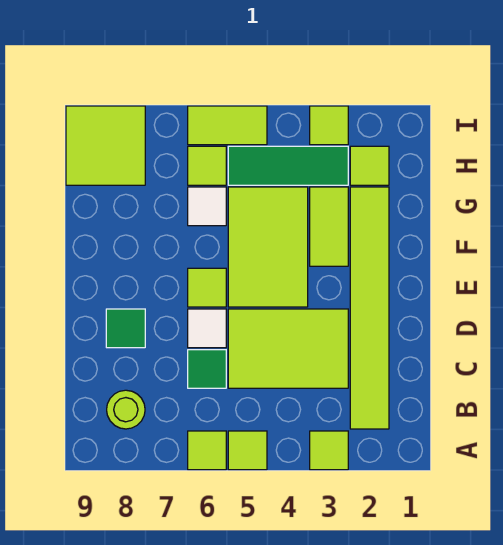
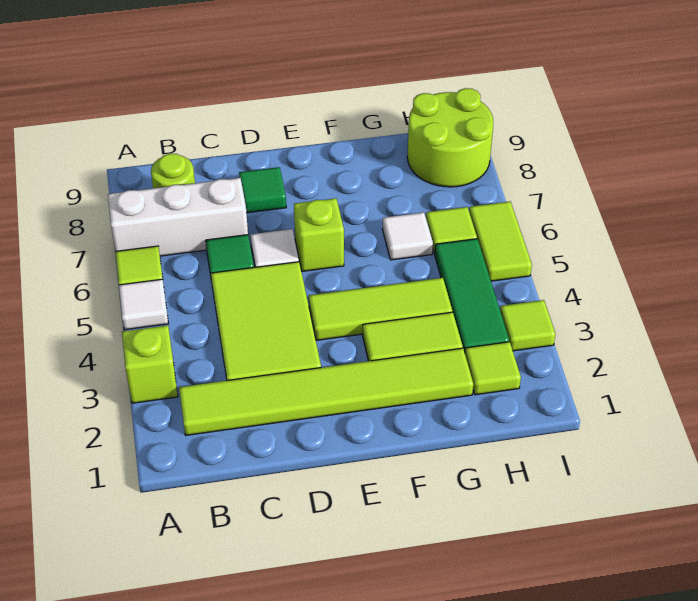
lime 1x1 tile [310,431,348,470] -> lime 1x1 brick [122,325,178,403]
lime 1x1 tile [228,431,267,470] -> white 1x1 tile [119,279,168,330]
none -> white 1x3 brick [108,178,248,256]
lime 2x3 tile [228,187,308,307] -> lime 1x3 tile [309,278,452,340]
lime 1x1 tile [188,268,226,307] -> lime 1x1 brick [294,198,344,271]
lime 2x2 tile [66,106,145,185] -> lime 2x2 round brick [407,88,493,187]

